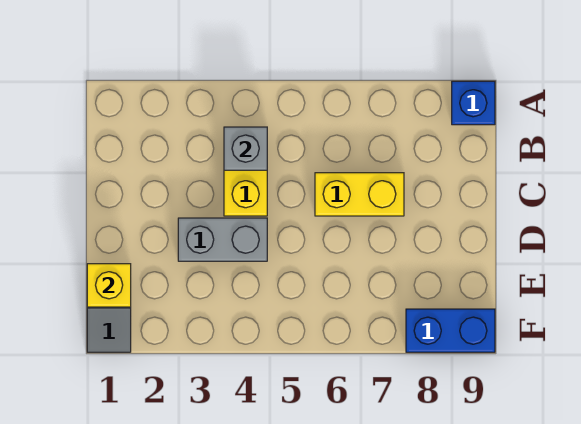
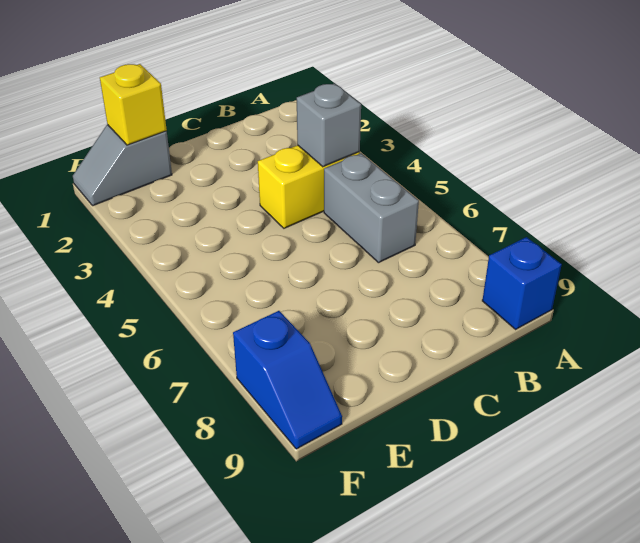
yellow 1x2 brick [315,173,404,216] -> none
grey 1x2 brick [178,218,267,261] -> grey 1x2 brick moved to [324,153,419,263]
blue 1x2 brick [406,309,495,352] -> blue 1x2 slope [233,311,342,449]

